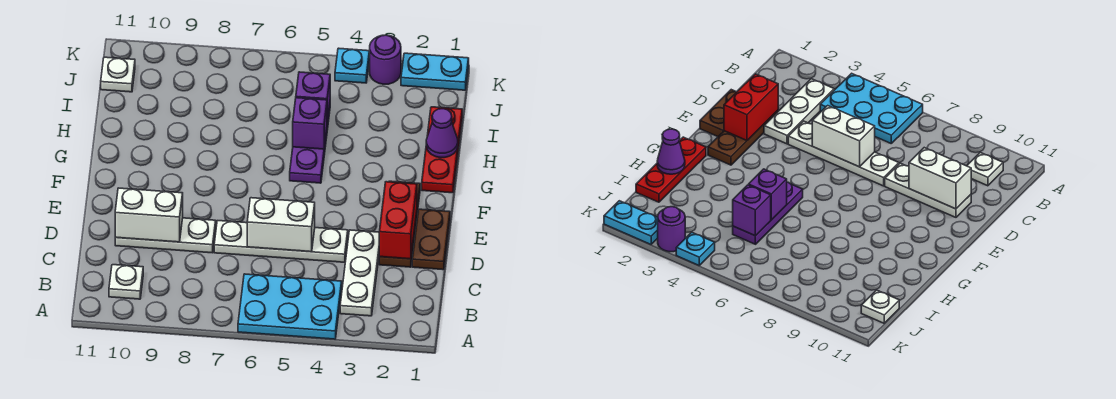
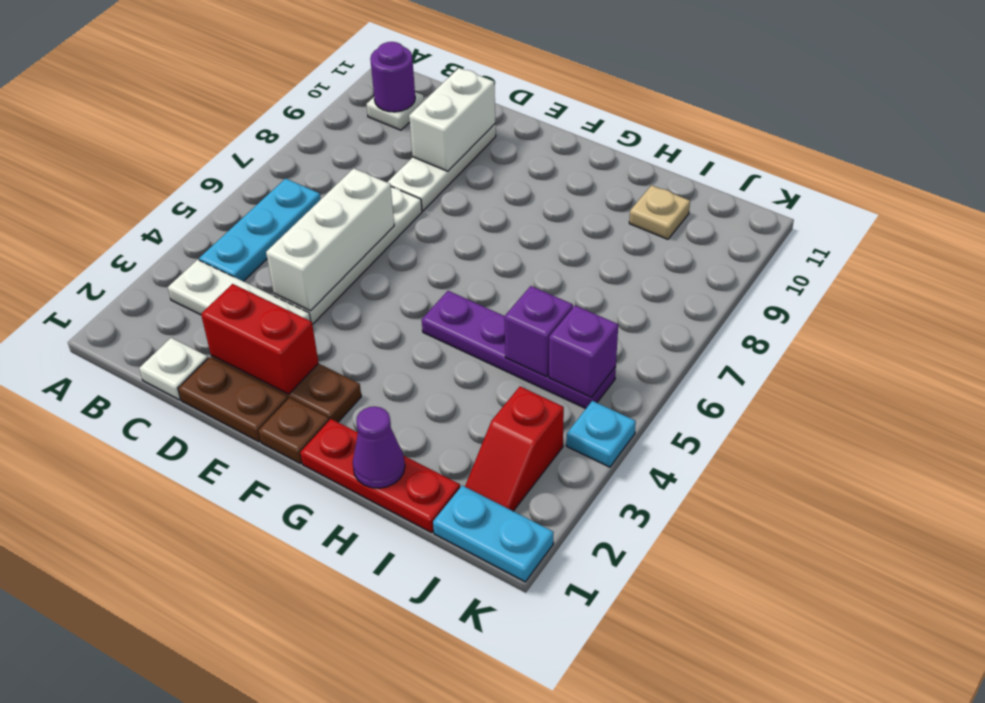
cyan 2x3 plate [238,274,342,339] -> cyan 1x3 plate [199,178,321,281]
white 1x2 brick [247,198,315,252] -> white 1x3 brick [266,168,394,311]
none -> brown 1x1 plate [258,398,329,464]
purple 1x3 plate [290,105,330,183] -> purple 1x4 plate [422,291,616,408]
purple 1x1 brick [293,98,327,149] -> purple 1x1 brick moved to [549,305,618,397]
none -> tan 1x1 plate [629,185,690,239]
none -> red 1x2 slope [465,387,564,511]
white 1x1 plate [101,57,135,92] -> white 1x1 plate moved to [139,338,208,400]
cyan 1x2 plate [401,53,469,90] -> cyan 1x2 plate turned to [433,486,554,582]
purple 1x1 round brick [369,35,401,84] -> purple 1x1 round brick moved to [370,42,415,112]

